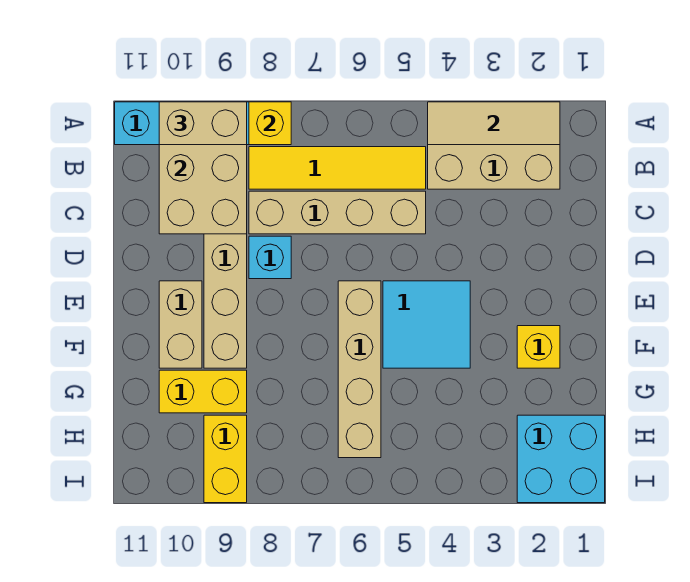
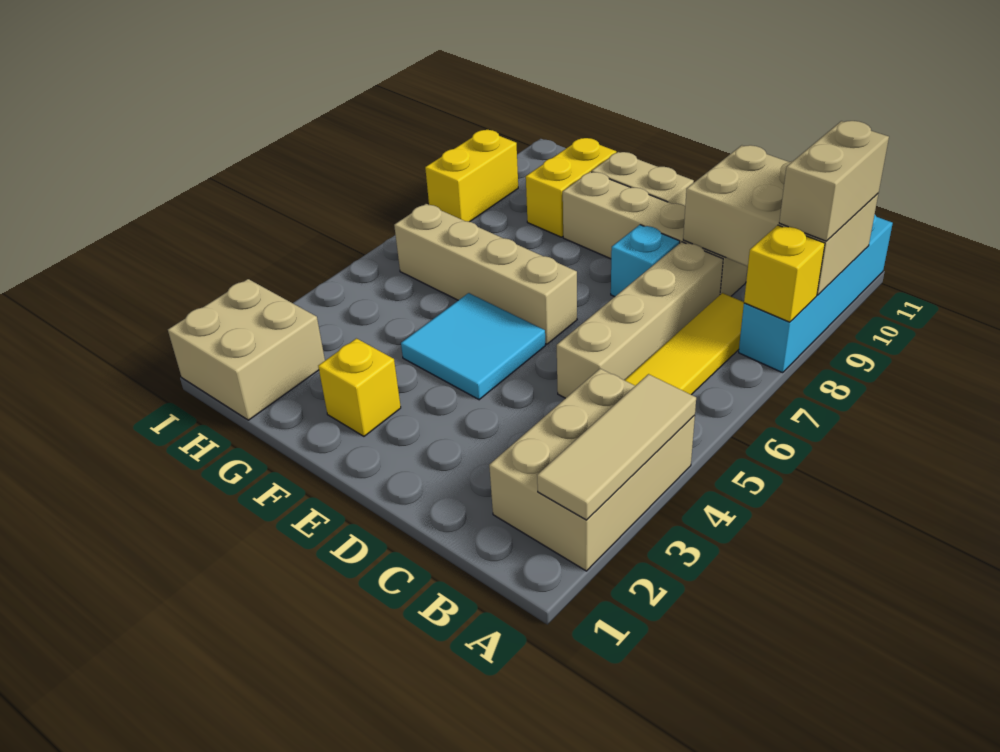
cyan 2x2 brick [517,415,605,503] -> tan 2x2 brick [168,279,325,420]
yellow 1x2 brick [204,415,247,503] -> yellow 1x2 brick turned to [425,130,518,222]

